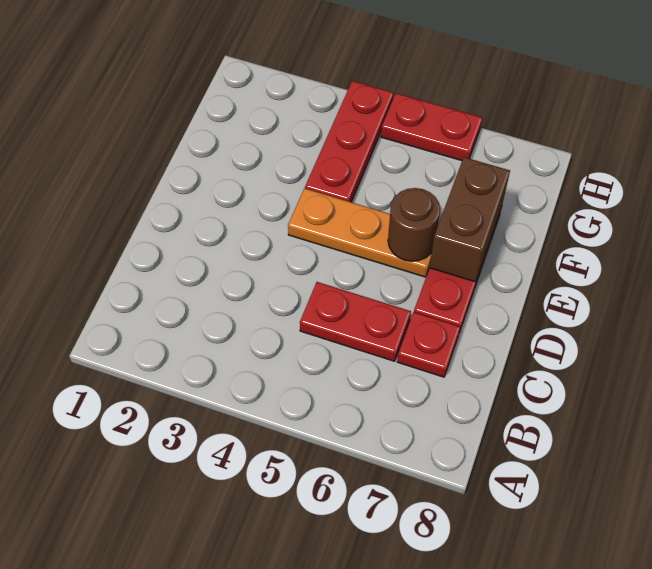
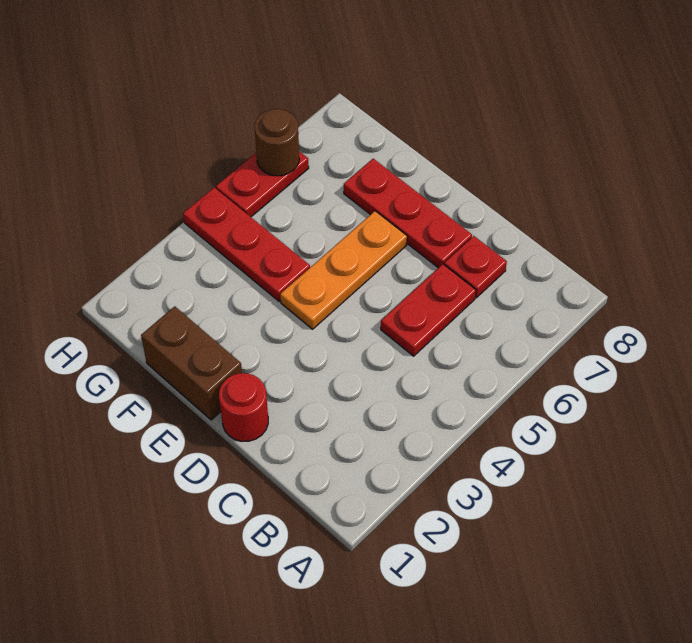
none -> red 1x1 round brick [219,373,268,441]
brown 1x1 round brick [388,188,440,261] -> brown 1x1 round brick moved to [255,109,299,176]
brown 1x2 brick [430,157,510,282] -> brown 1x2 brick moved to [141,306,242,420]

